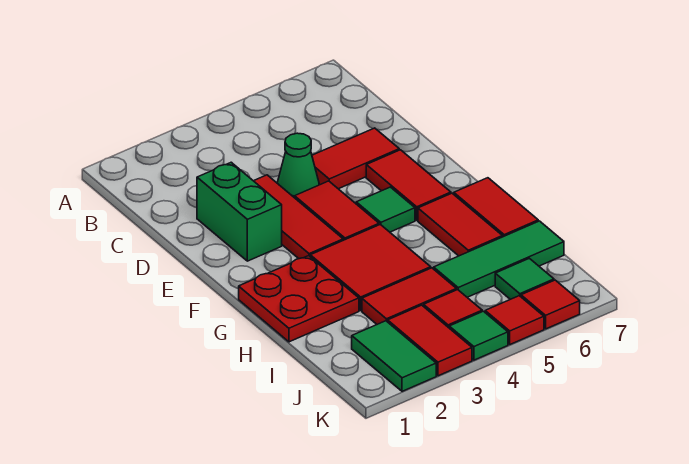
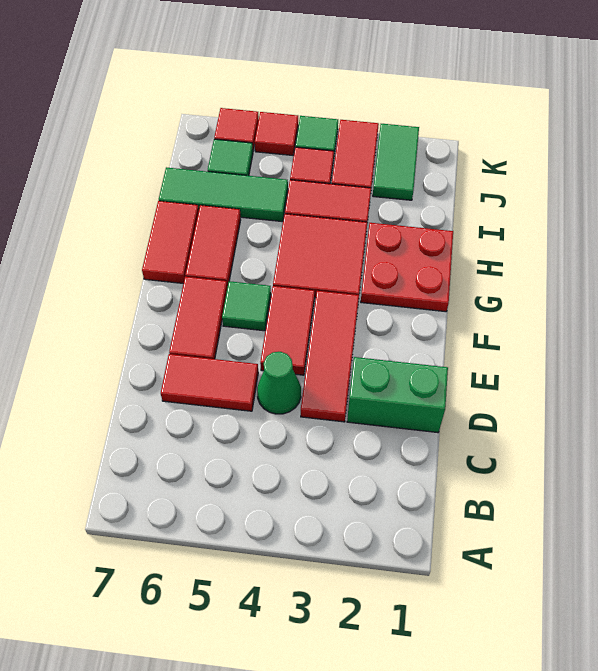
green 1x2 brick [197,162,282,261] -> green 1x2 brick turned to [347,357,448,433]

